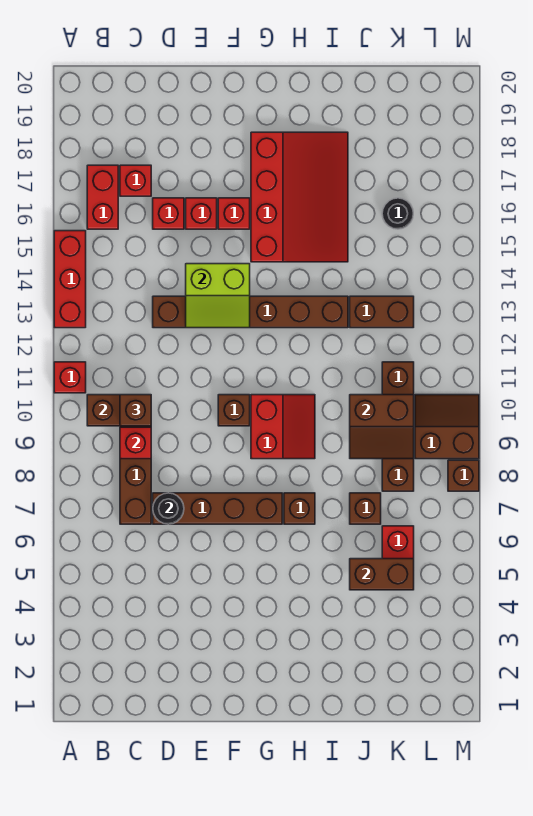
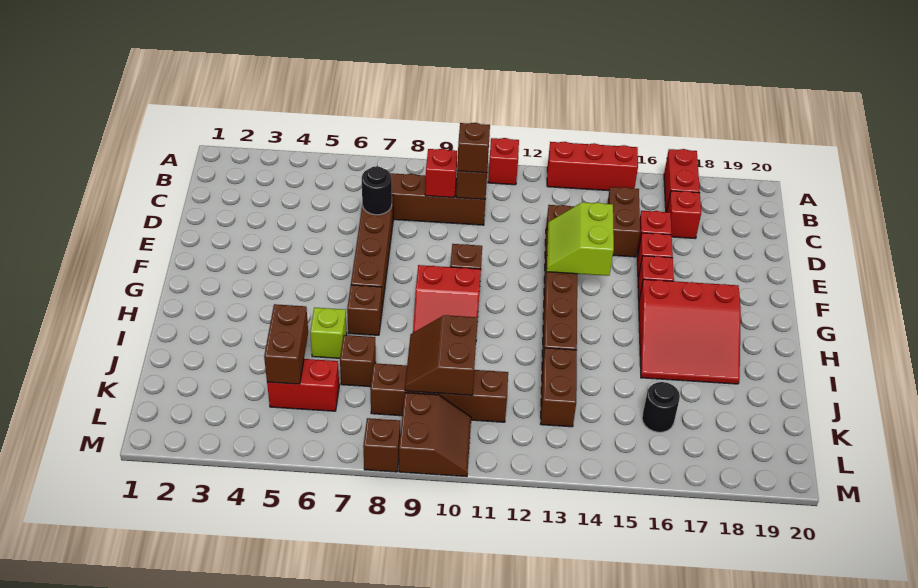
red 1x2 brick [87,165,118,229] -> red 1x2 brick turned to [664,149,700,212]
none -> brown 1x2 brick [607,187,640,257]
red 3x4 slope [251,132,348,262] -> red 3x3 slope [639,279,741,384]
none -> lime 1x1 brick [310,308,347,358]

